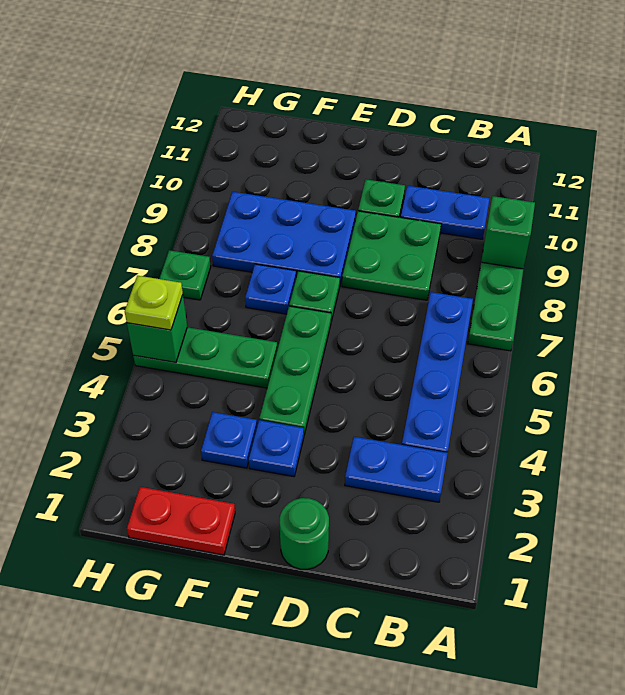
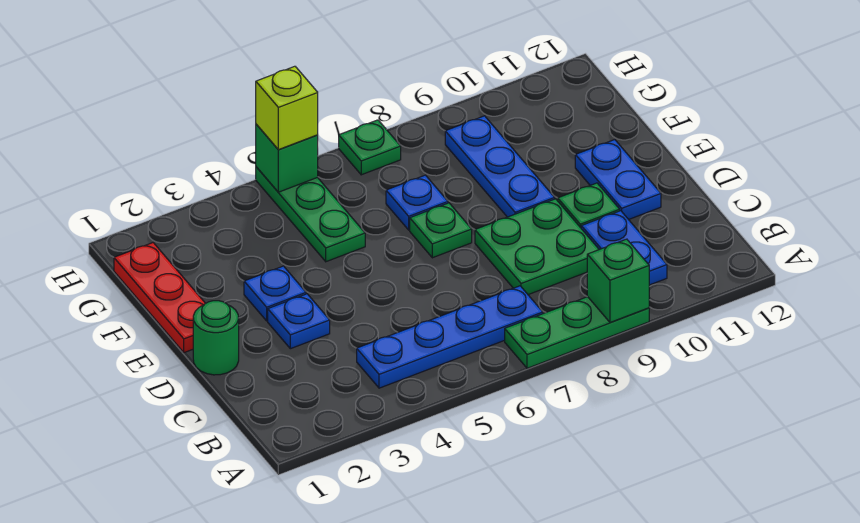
blue 1x2 plate [345,437,448,502] -> blue 1x2 plate moved to [575,140,661,220]
green 1x3 plate [259,306,331,435] -> none
blue 2x3 plate [212,192,356,284] -> blue 1x3 plate [445,116,555,217]
red 1x2 plate [127,487,235,555] -> red 1x3 plate [114,243,205,353]
blue 1x1 plate [201,412,257,468] -> blue 1x1 plate moved to [268,294,330,349]
lime 1x1 plate [125,276,183,330] -> lime 1x1 brick [256,66,318,150]

